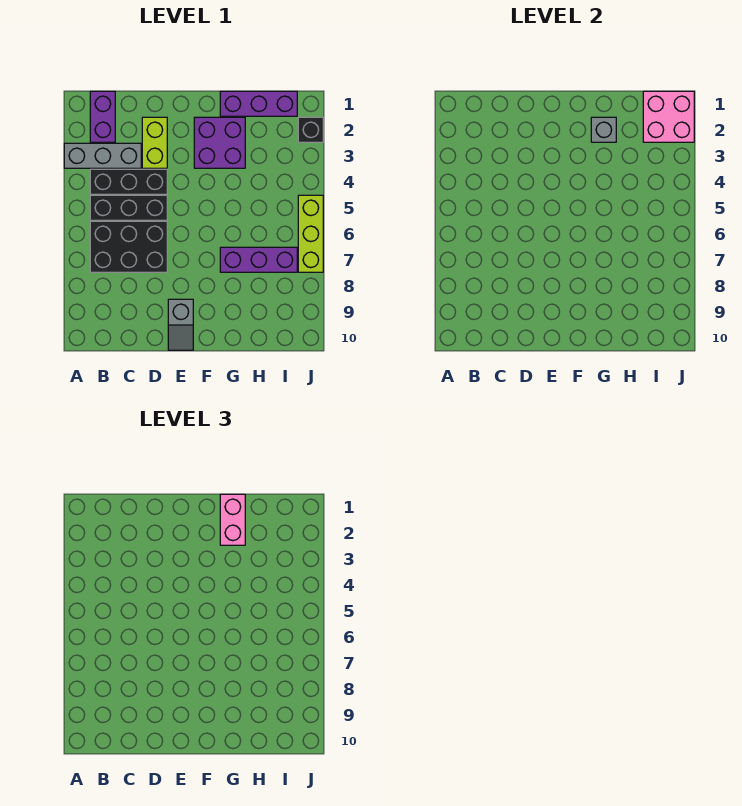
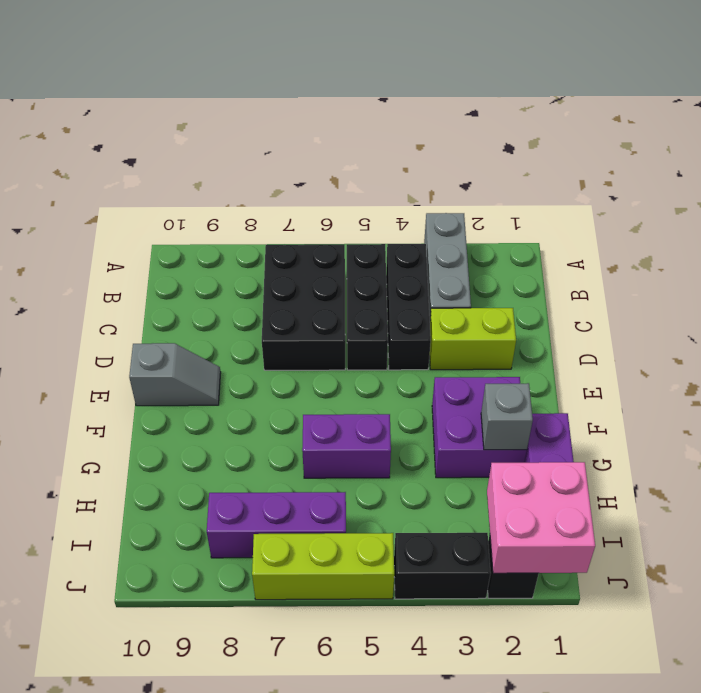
purple 1x2 brick [90,91,115,142] -> purple 1x2 brick moved to [302,414,391,478]
grey 1x2 slope [168,299,193,350] -> grey 1x2 slope turned to [129,343,221,406]
pink 1x2 brick [220,494,245,545] -> none
purple 1x3 brick [220,247,297,272] -> purple 1x3 brick turned to [207,492,346,558]
none -> black 1x2 brick [394,533,491,599]

